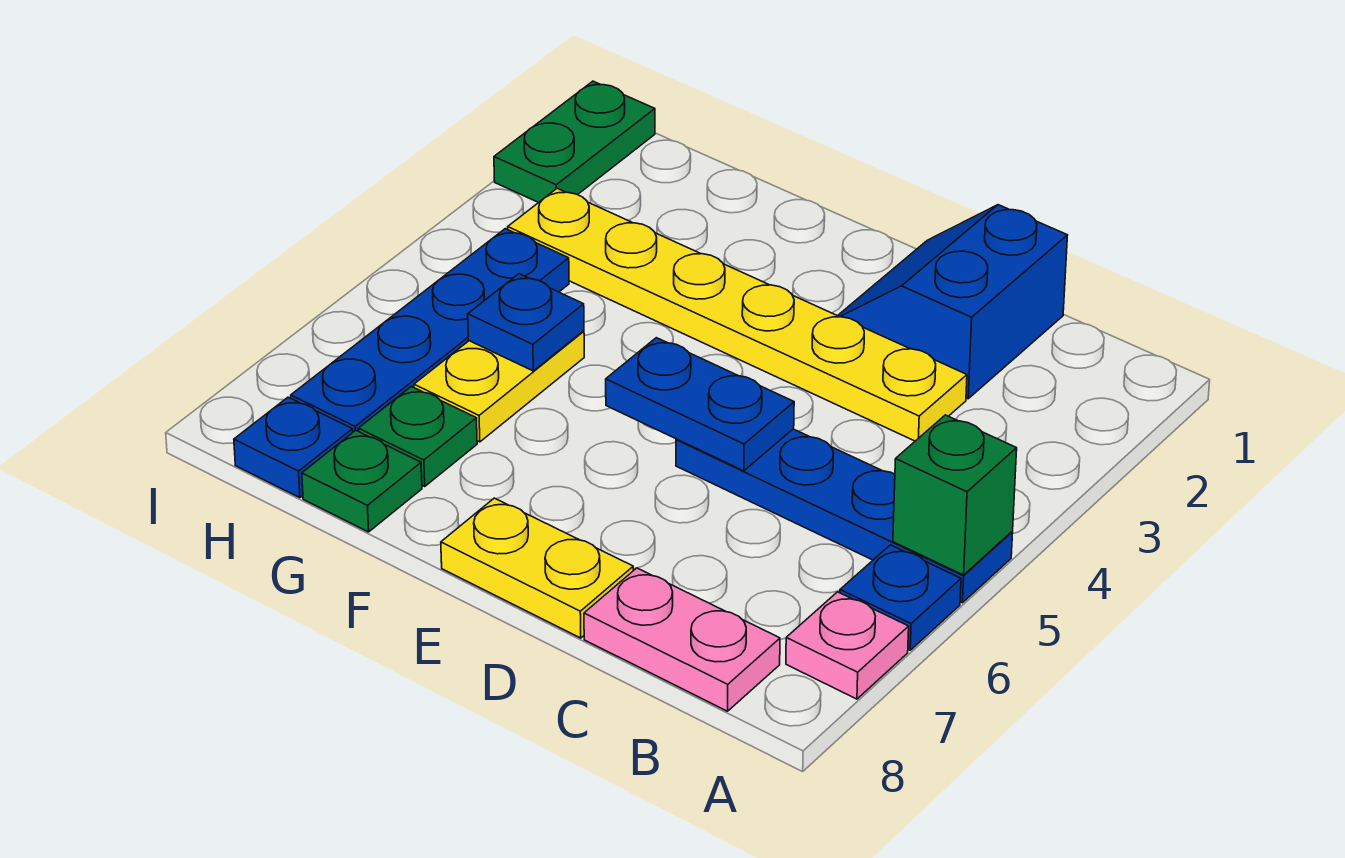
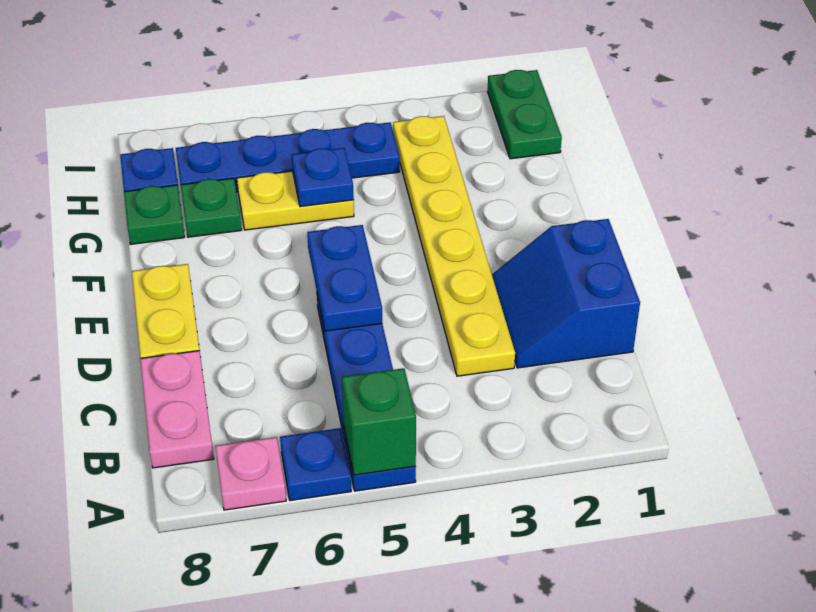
blue 2x2 slope [838,205,1068,399] -> blue 2x2 slope turned to [492,219,640,368]
green 1x2 plate [494,81,655,203] -> green 1x2 plate turned to [488,70,562,159]

